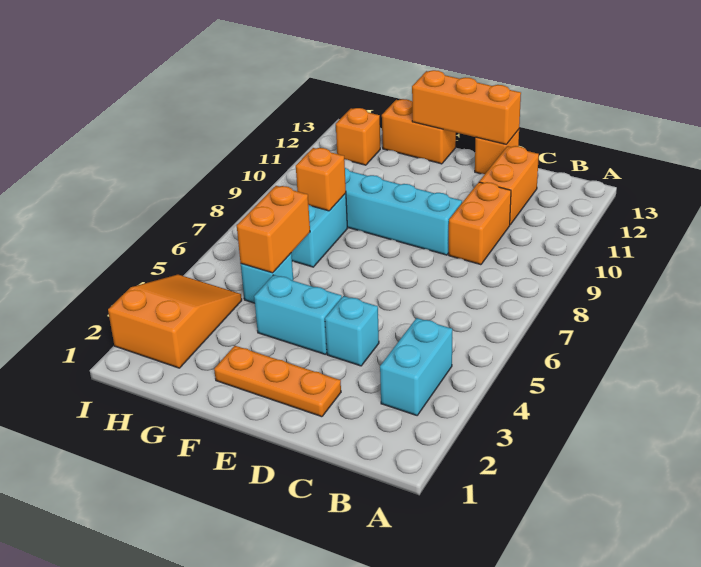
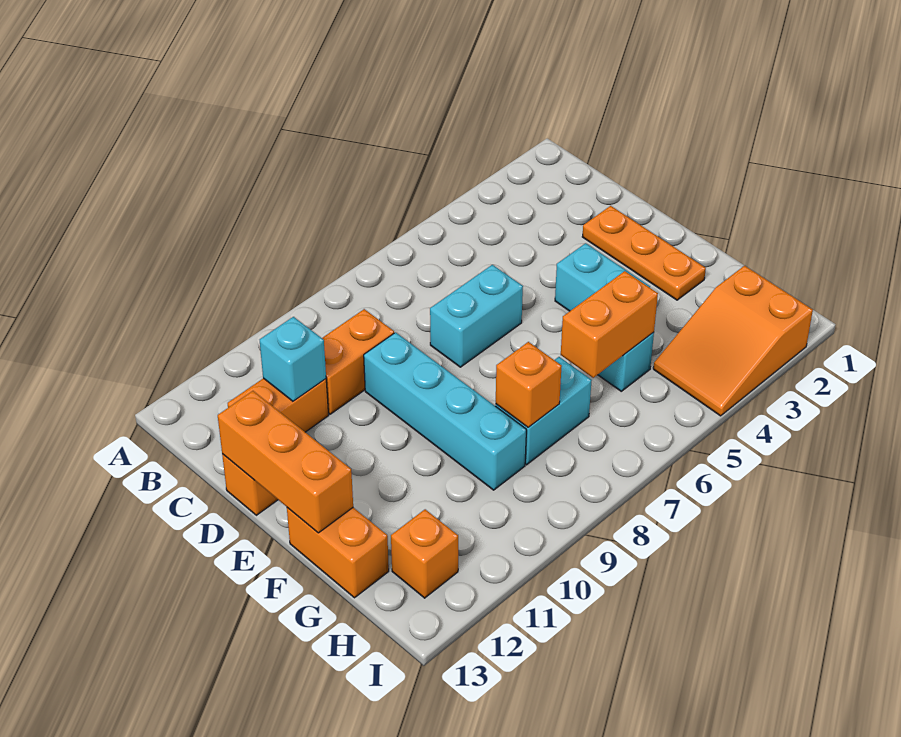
cyan 1x2 brick [380,318,452,415] -> cyan 1x2 brick moved to [430,265,523,367]
cyan 1x1 brick [325,296,379,366] -> cyan 1x1 brick moved to [260,317,326,401]

